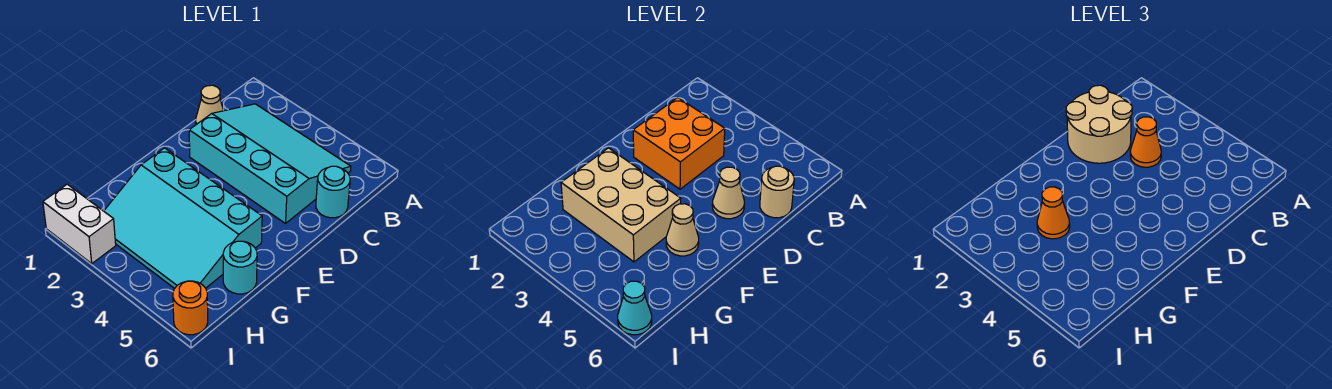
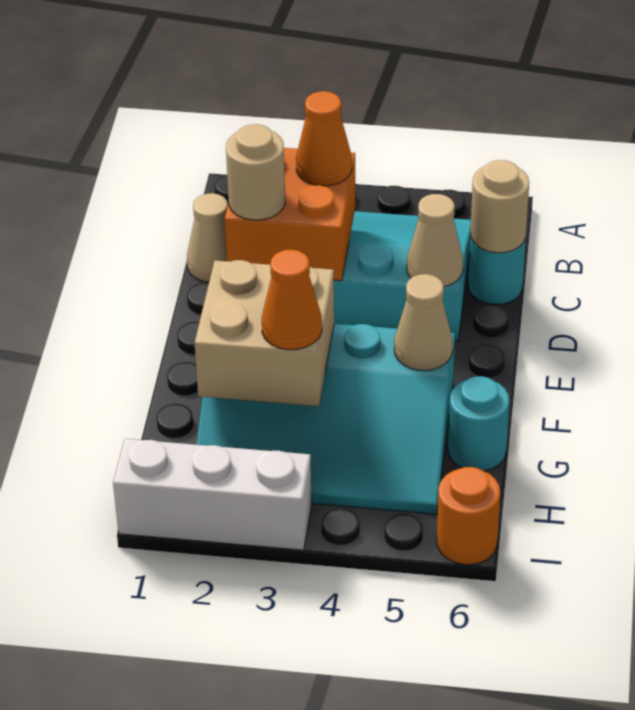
tan 2x2 round brick [1066,85,1132,163] -> tan 1x1 round brick [226,124,285,220]
tan 2x3 brick [561,148,681,262] -> tan 2x2 brick [194,260,334,406]
white 1x2 brick [43,184,116,264] -> white 1x3 brick [113,439,312,550]
cyan 1x1 cone [618,281,652,335] -> none

